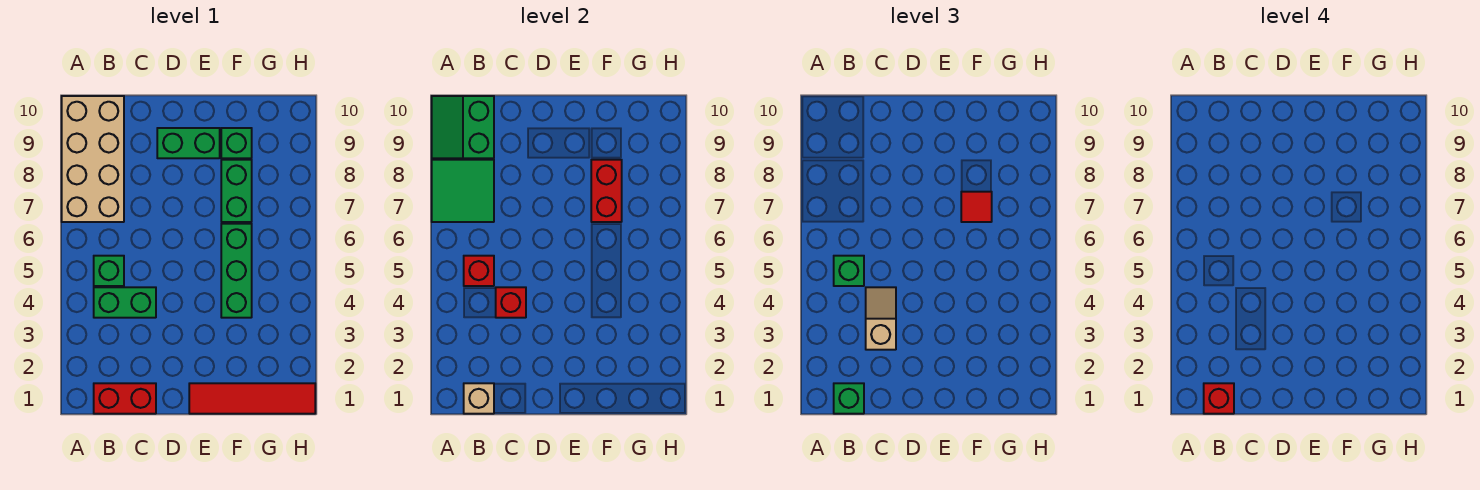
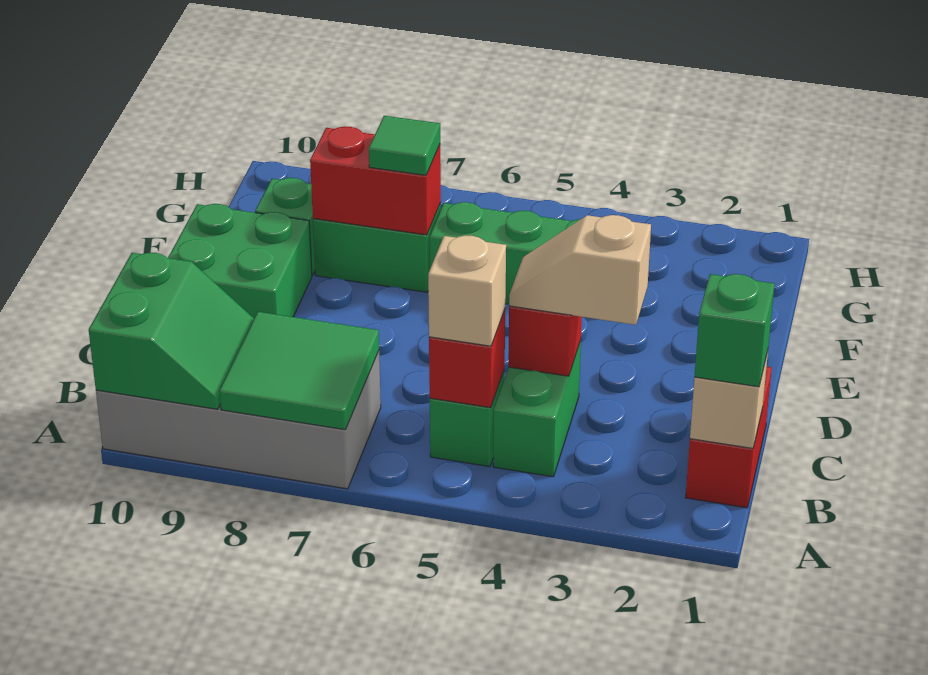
tan 2x4 brick [62,96,124,222] -> grey 2x4 brick [96,351,381,489]
green 2x2 slope [432,96,494,158] -> green 2x2 slope turned to [89,253,254,409]
red 1x1 brick [1204,383,1234,414] -> none
green 1x1 brick [834,256,864,286] -> tan 1x1 brick [428,235,506,346]
green 1x2 brick [157,128,220,158] -> green 2x2 brick [168,204,312,318]
red 1x4 tile [189,383,315,414] -> none
red 1x1 tile [961,192,992,222] -> green 1x1 tile [369,116,440,175]

